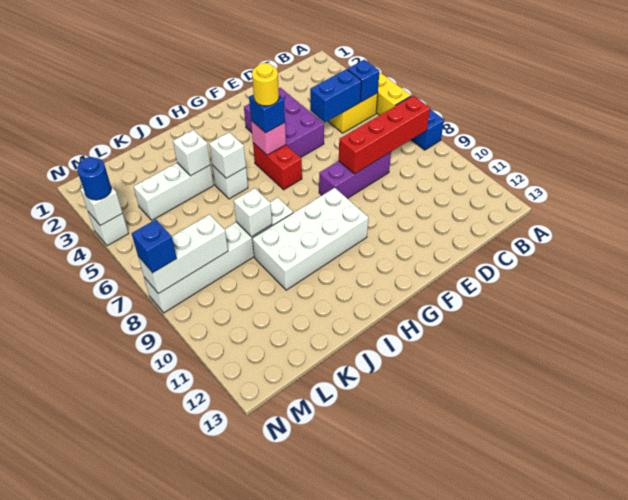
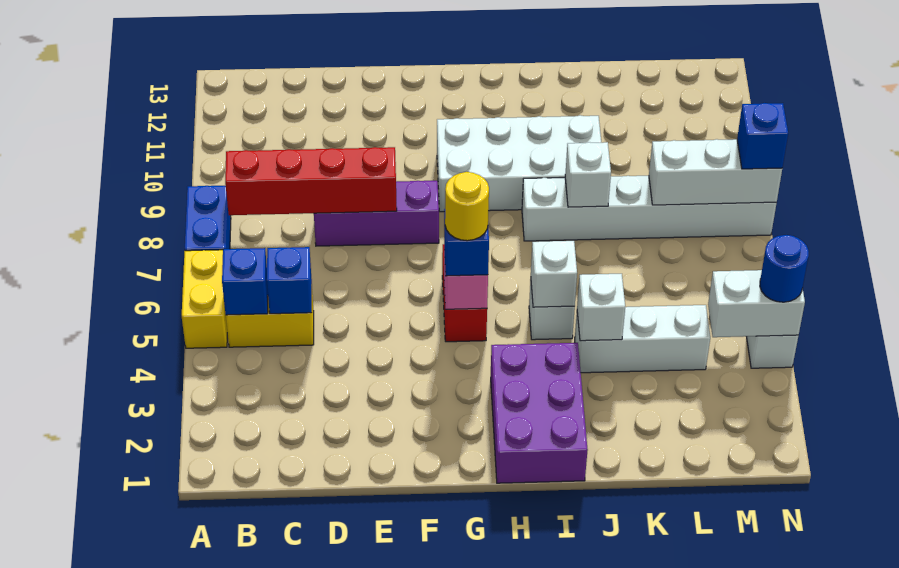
blue 1x2 brick [310,69,361,122] -> blue 1x1 brick [267,247,312,314]
purple 2x3 brick [244,88,324,158] -> purple 2x3 brick moved to [491,343,588,483]
white 1x1 brick [80,186,122,226] -> white 1x2 brick [708,270,805,337]

